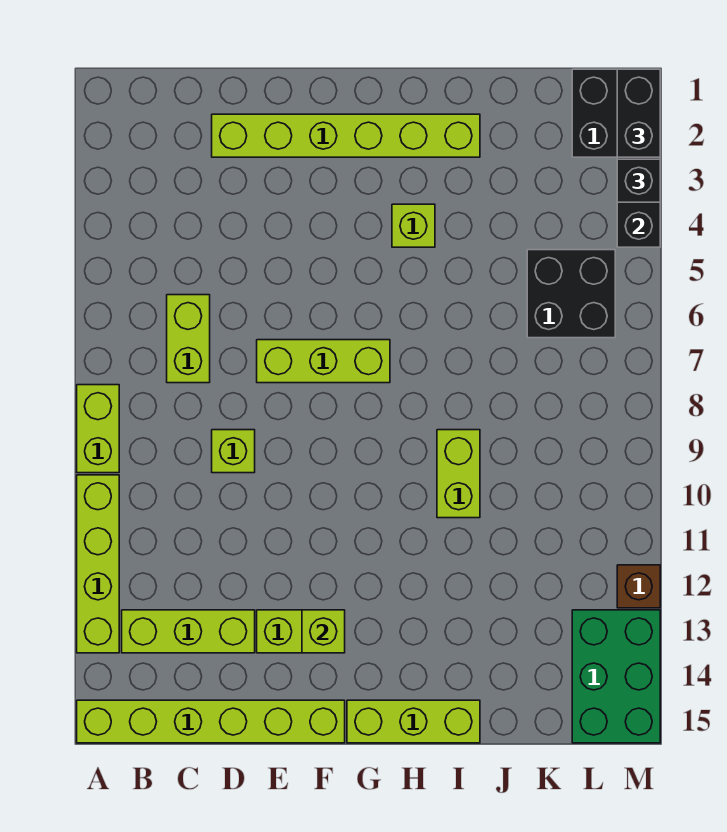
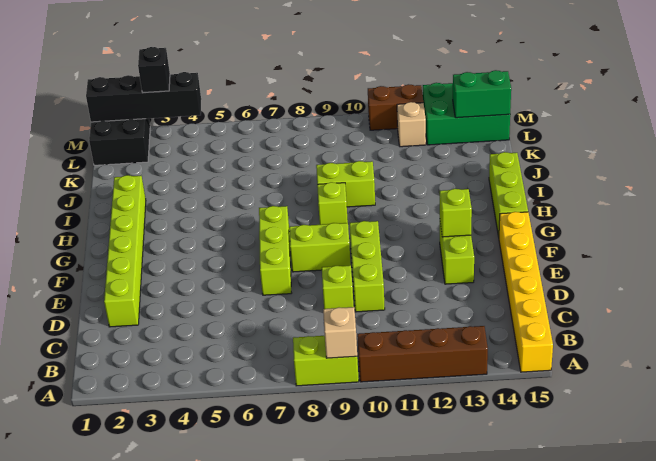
none -> tan 1x1 brick [323,307,357,358]
lime 1x4 brick [77,475,119,653] -> brown 1x4 brick [357,326,488,382]
lime 1x6 brick [77,700,345,743] -> yellow 1x6 brick [499,212,553,372]
lime 1x3 brick [122,610,255,653] -> lime 1x3 brick moved to [349,221,385,312]
lime 1x2 brick [167,295,210,383] -> lime 1x2 brick moved to [289,223,351,272]
lime 1x1 brick [392,204,435,247] -> lime 1x1 brick moved to [317,182,348,225]
black 2x2 brick [527,250,615,338] -> none
none -> tan 1x1 brick [397,102,426,147]
none -> green 1x2 brick [453,70,511,118]
black 1x2 brick [617,69,660,157] -> none
brown 1x1 brick [617,565,660,608] -> brown 1x2 brick [368,84,423,130]

